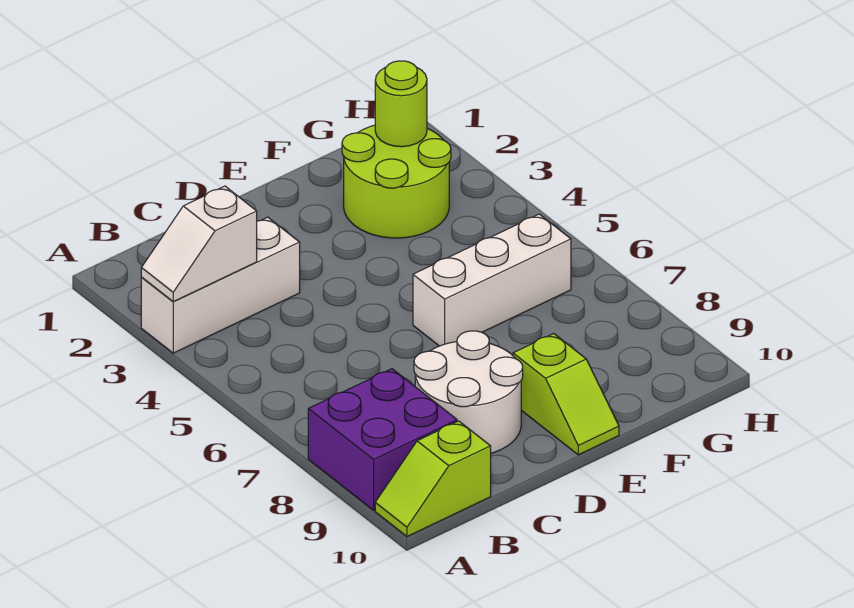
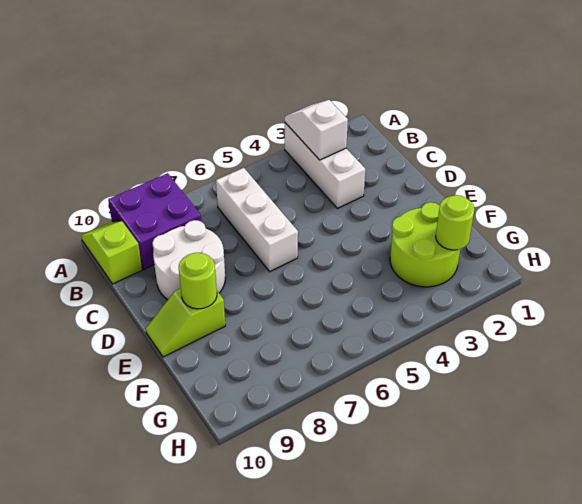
white 1x3 brick [413,214,571,346] -> white 1x3 brick moved to [216,168,298,271]
none -> lime 1x1 round brick [179,253,217,309]

